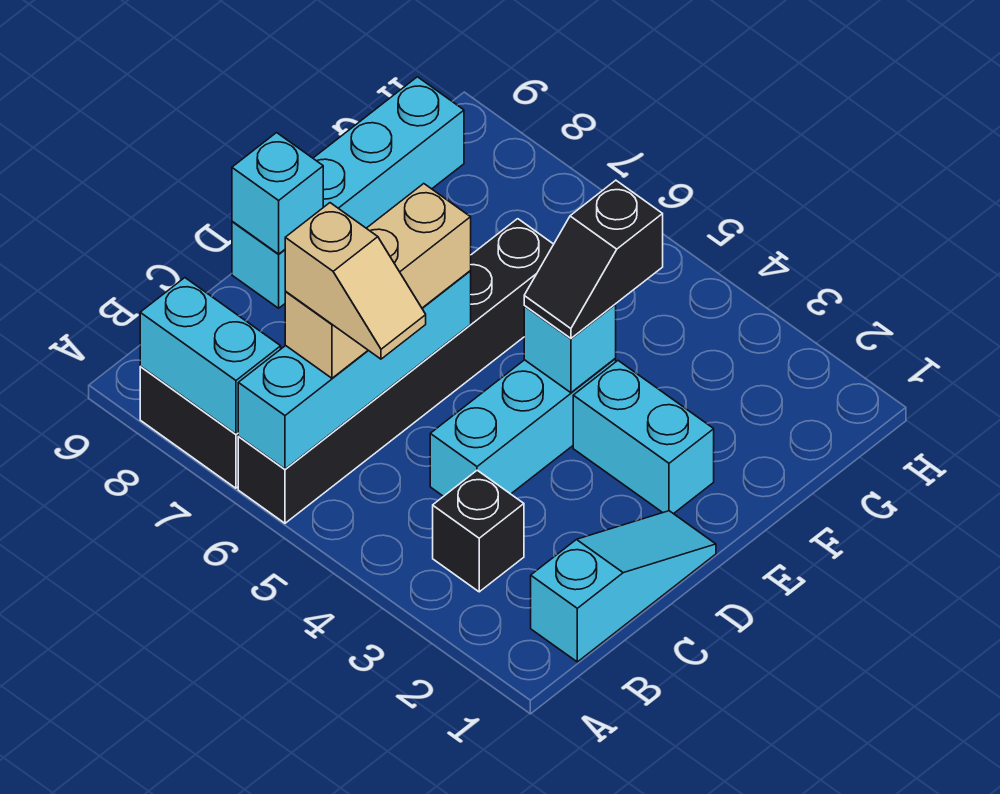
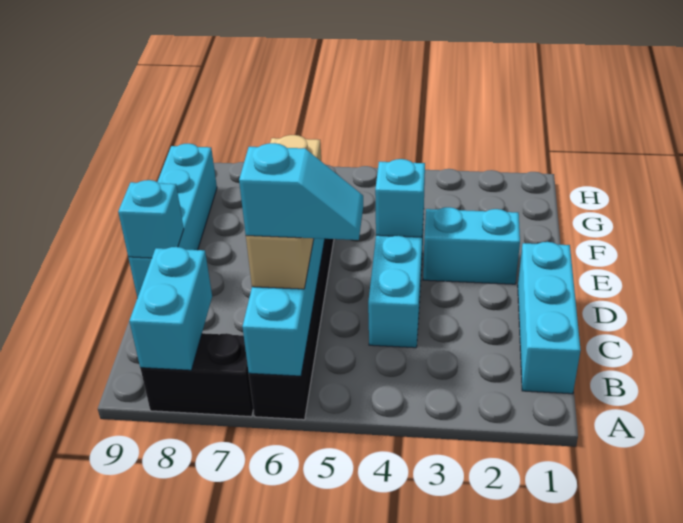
cyan 1x2 brick [140,278,281,434] -> cyan 1x2 brick turned to [129,247,212,370]
cyan 1x3 slope [531,511,716,662] -> cyan 1x3 brick [518,242,581,394]
black 1x1 brick [433,470,524,592] -> none
tan 1x2 slope [285,203,426,359] -> cyan 1x2 slope [239,143,363,240]
black 1x2 slope [524,180,663,338] -> none

